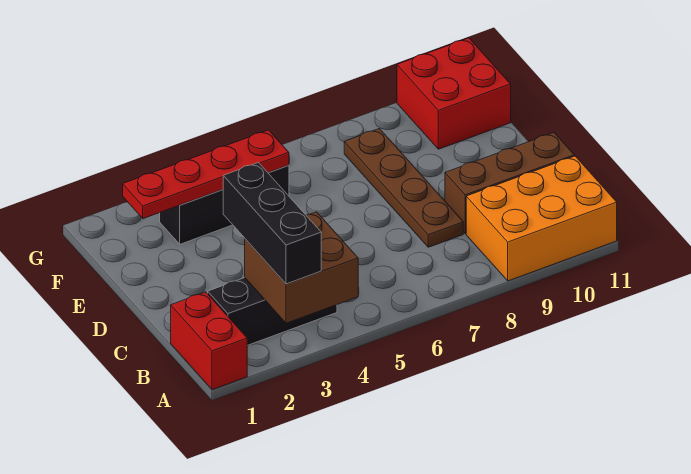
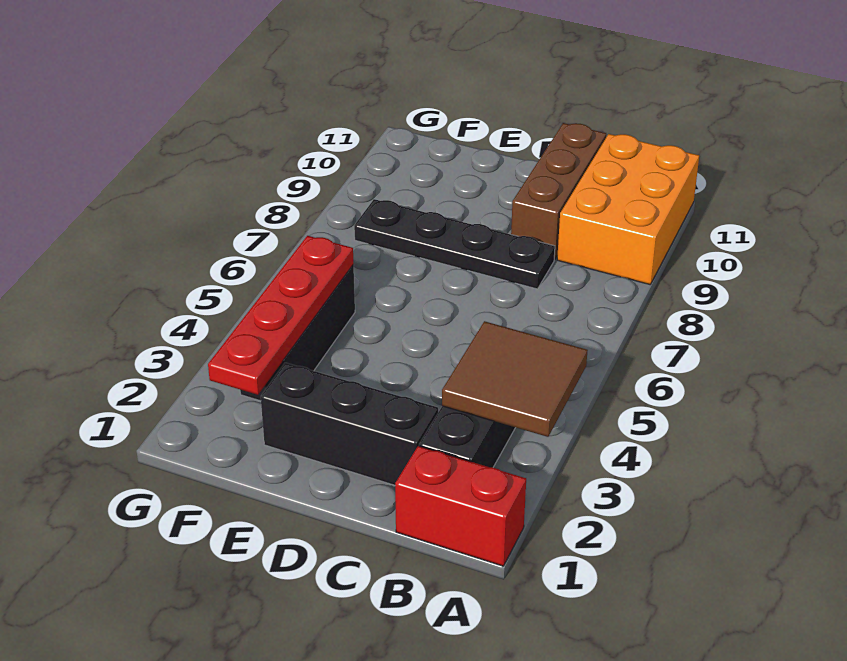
brown 2x2 brick [245,212,358,323] -> brown 2x2 tile [442,321,588,437]
black 1x3 brick [223,163,321,284] -> black 1x3 brick moved to [261,363,438,485]
brown 1x4 plate [344,129,463,247] -> black 1x4 plate [354,199,555,289]
red 2x2 brick [397,38,511,149] -> none

